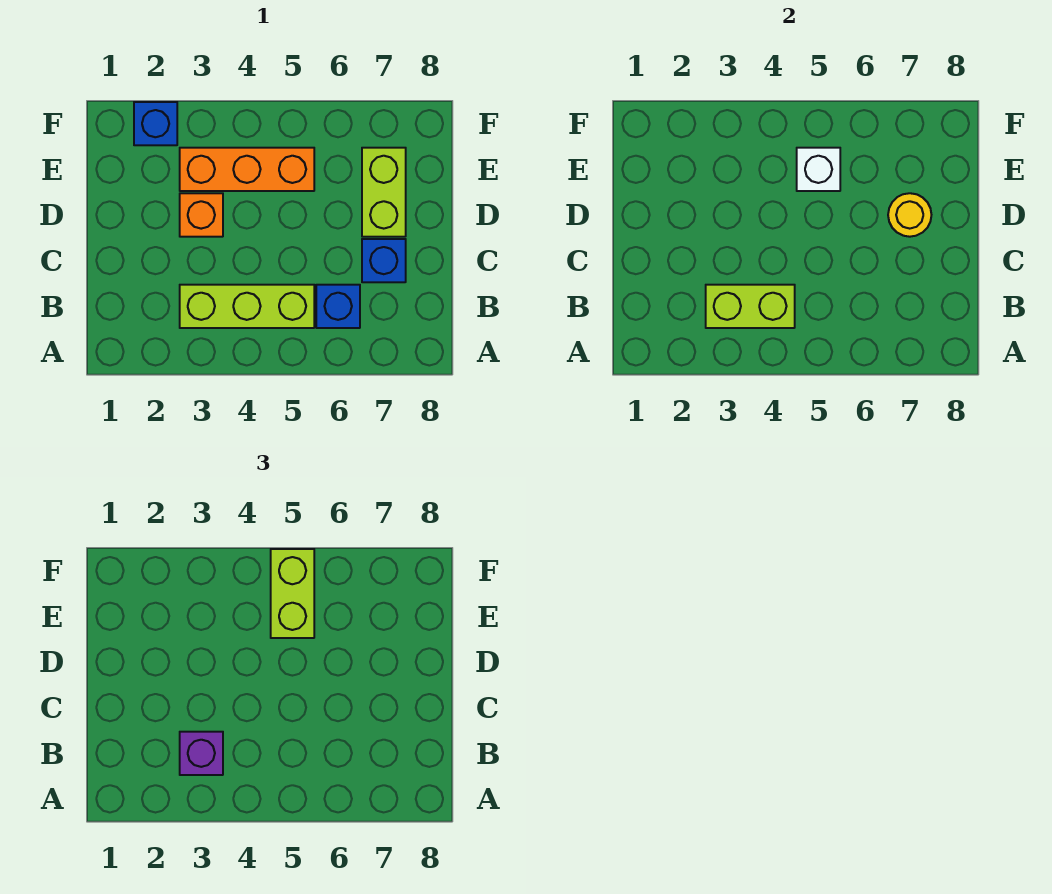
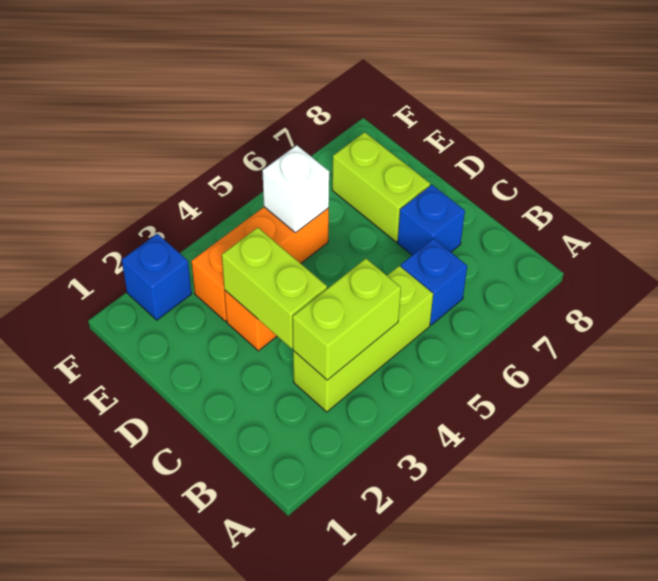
purple 1x1 brick [180,732,223,775] -> none
yellow 1x1 round brick [888,193,931,237] -> none
lime 1x2 brick [271,549,314,638] -> lime 1x2 brick moved to [222,228,327,348]

